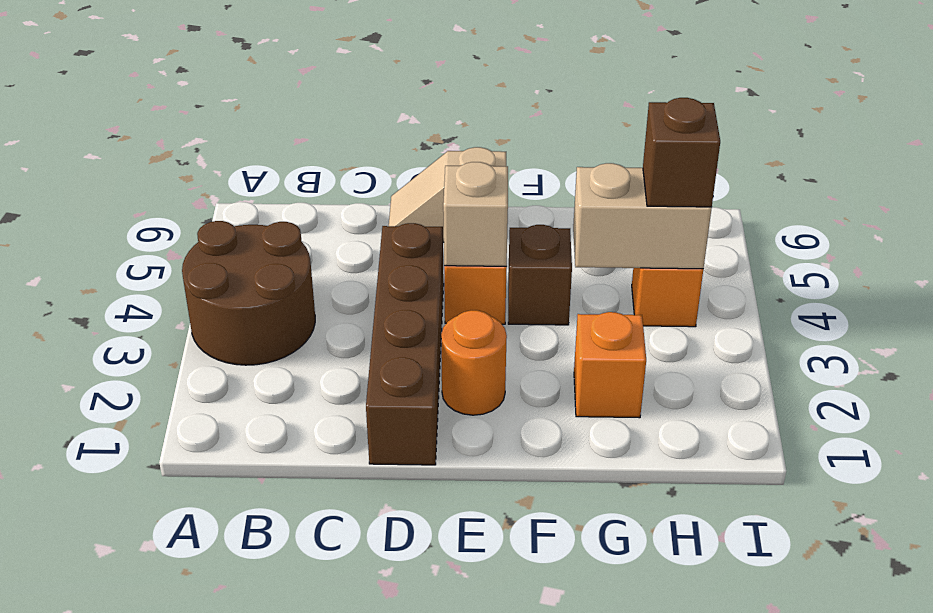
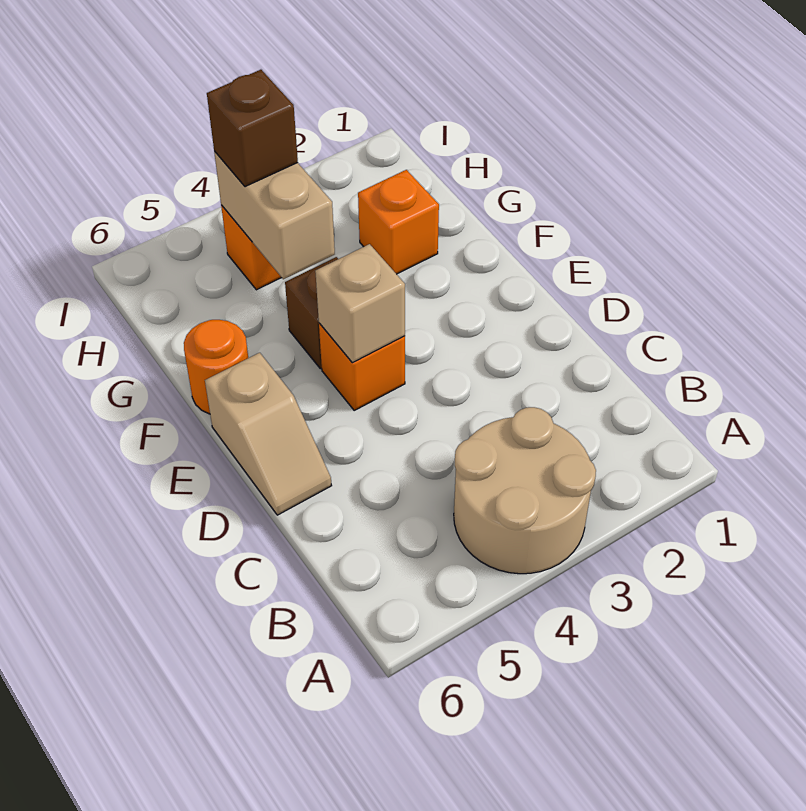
brown 2x2 round brick [182,221,315,365] -> tan 2x2 round brick [454,407,596,574]
brown 1x4 brick [366,223,444,465] -> none
orange 1x1 round brick [441,310,507,415] -> orange 1x1 round brick moved to [184,320,248,414]

